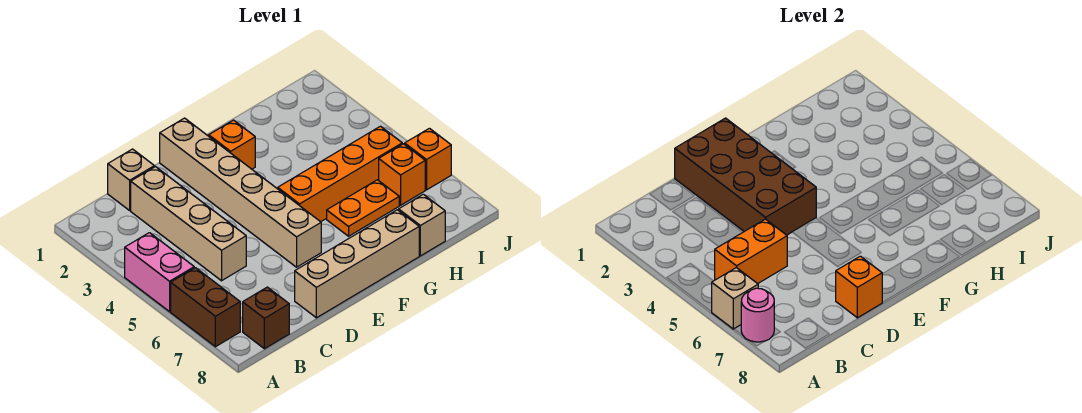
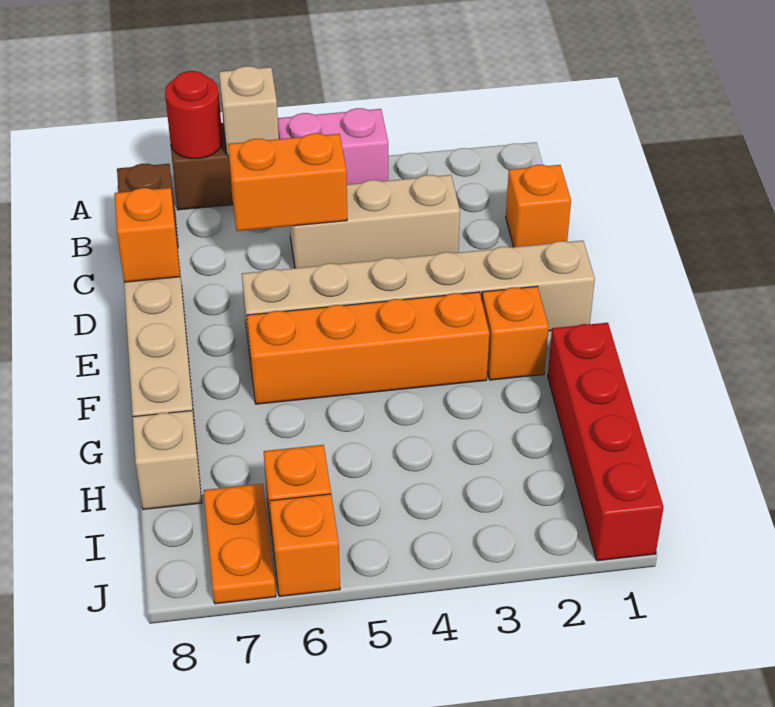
pink 1x1 round brick [741,288,774,342] -> red 1x1 round brick [165,71,223,159]
orange 1x2 brick [715,219,787,284] -> orange 1x2 brick turned to [228,133,347,231]
tan 1x1 brick [108,149,154,210] -> orange 1x1 brick [506,165,571,247]
tan 1x4 brick [131,167,246,281] -> tan 1x3 brick [290,175,460,268]
brown 2x4 brick [675,118,816,235] -> none
orange 1x4 brick [278,126,402,222] -> orange 1x4 brick turned to [247,292,489,404]
none -> red 1x4 brick [548,323,664,561]
orange 1x2 plate [327,180,399,236] -> orange 1x2 plate moved to [203,484,276,604]

